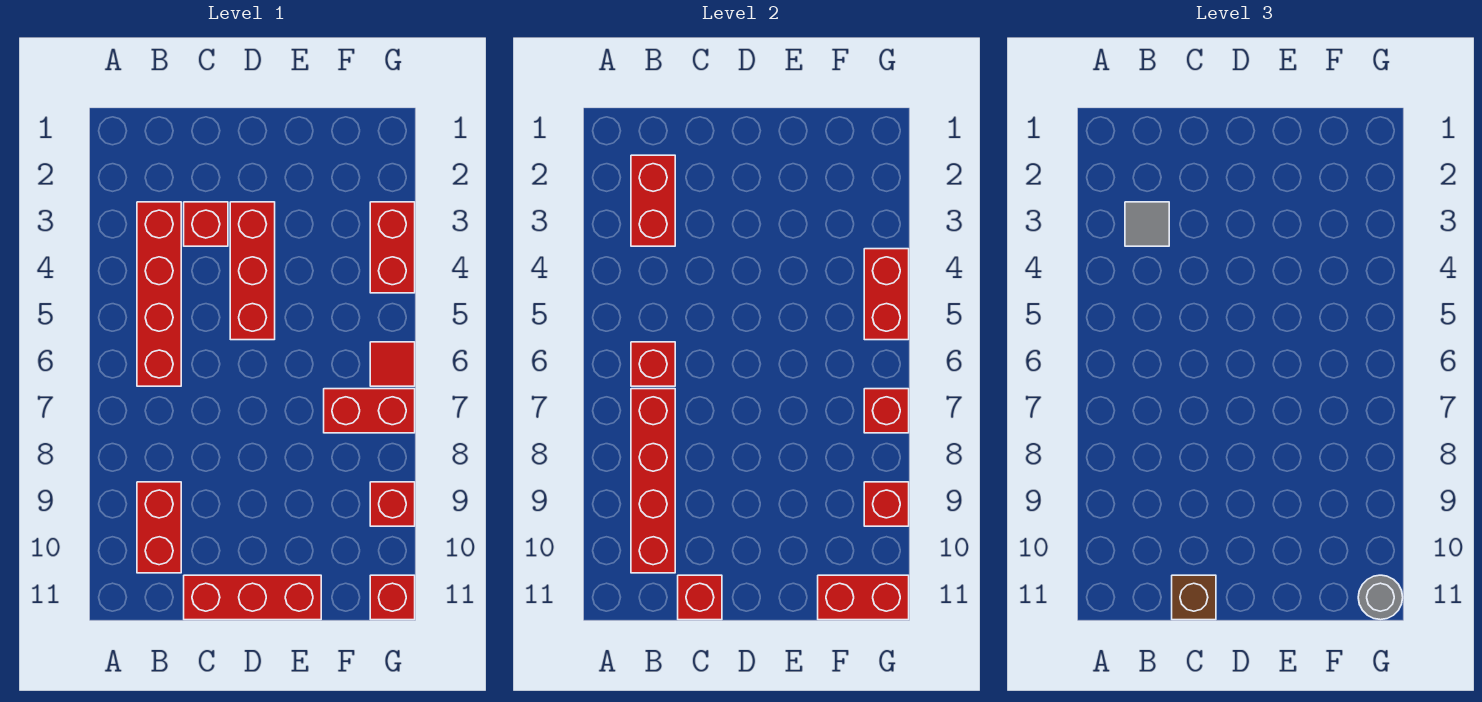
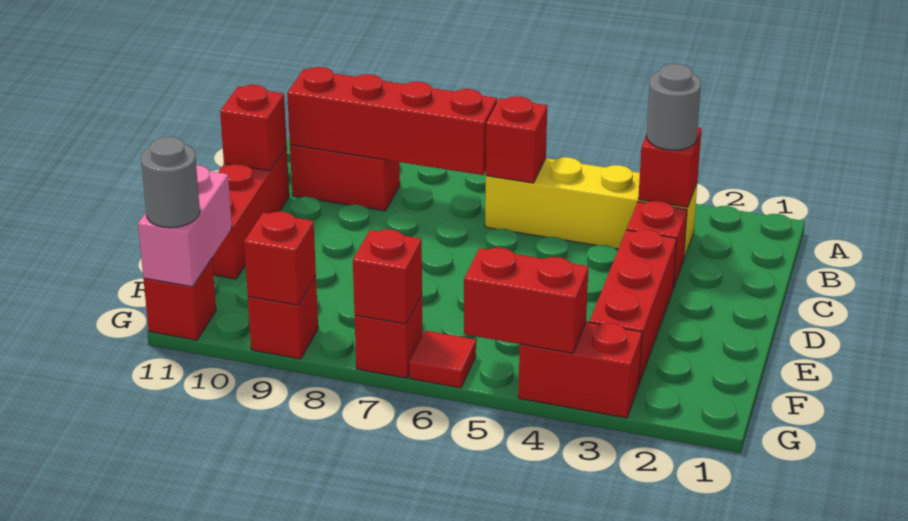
red 1x2 brick [631,155,675,246] -> red 1x1 brick [638,128,701,207]
red 1x4 brick [137,202,181,386] -> yellow 1x4 brick [485,157,697,258]
grey 1x1 tile [1125,202,1169,246] -> grey 1x1 round brick [646,64,701,150]
brown 1x1 brick [1172,575,1216,620] -> none
red 1x3 brick [230,202,275,340] -> red 1x3 brick turned to [589,229,677,383]
red 1x2 brick [324,389,415,433] -> red 1x1 brick [355,295,423,378]
red 1x2 brick [818,575,909,620] -> pink 1x2 brick [138,165,232,287]

